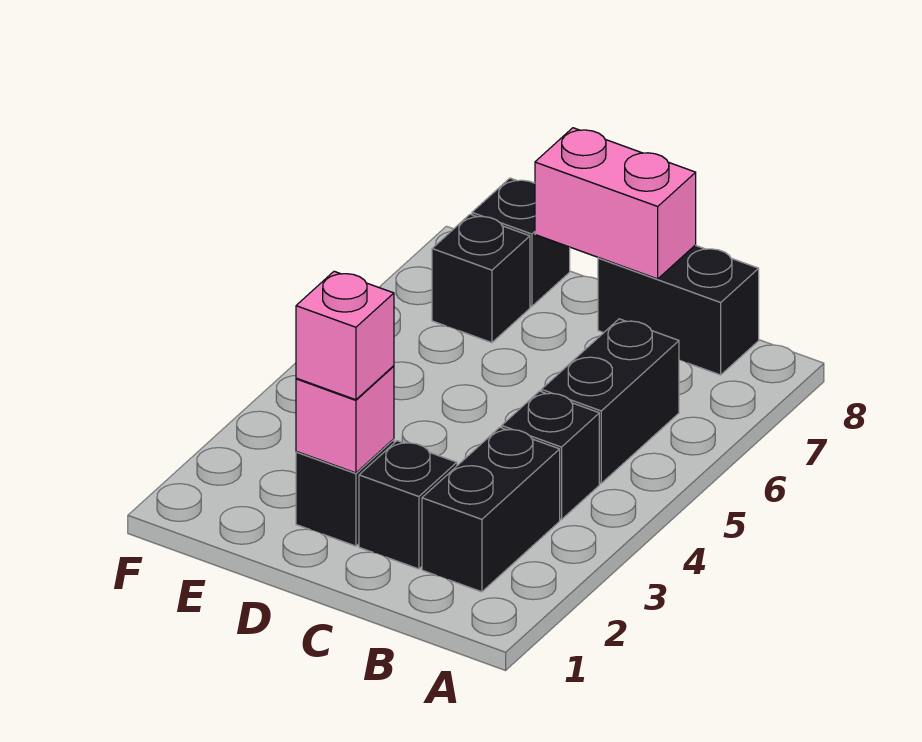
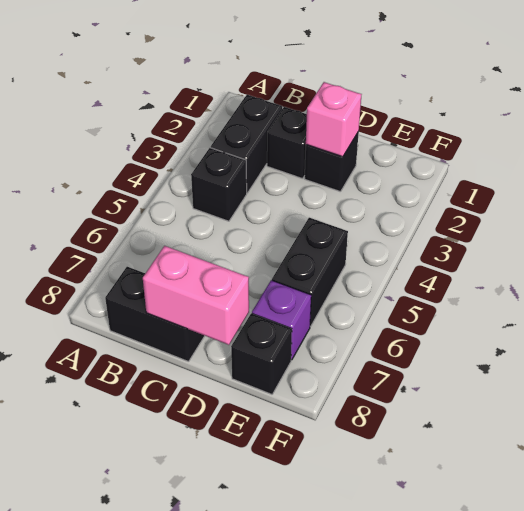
black 1x2 brick [541,319,679,483] -> black 1x2 brick moved to [272,218,348,326]
pink 1x1 brick [296,271,394,400] -> none
black 1x1 brick [432,214,530,343] -> purple 1x1 brick [252,280,311,360]

